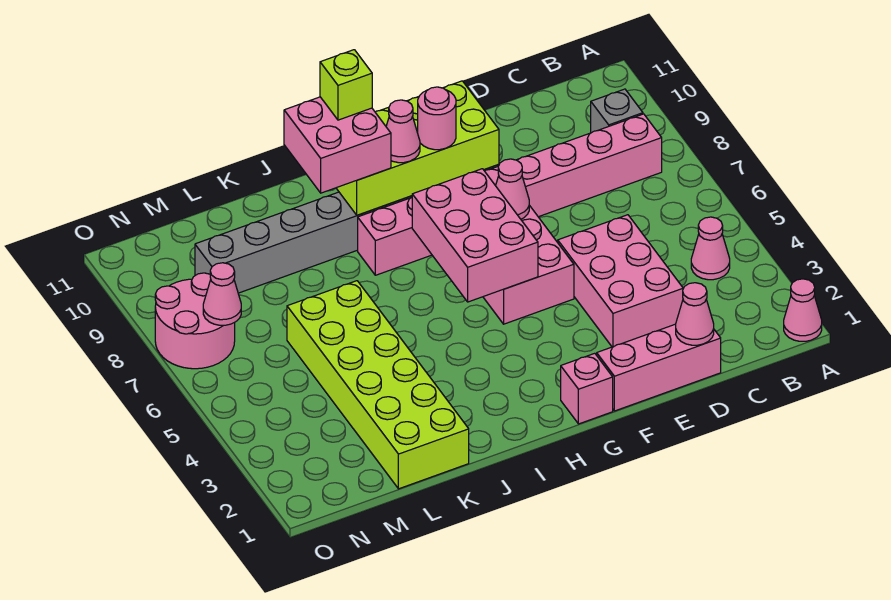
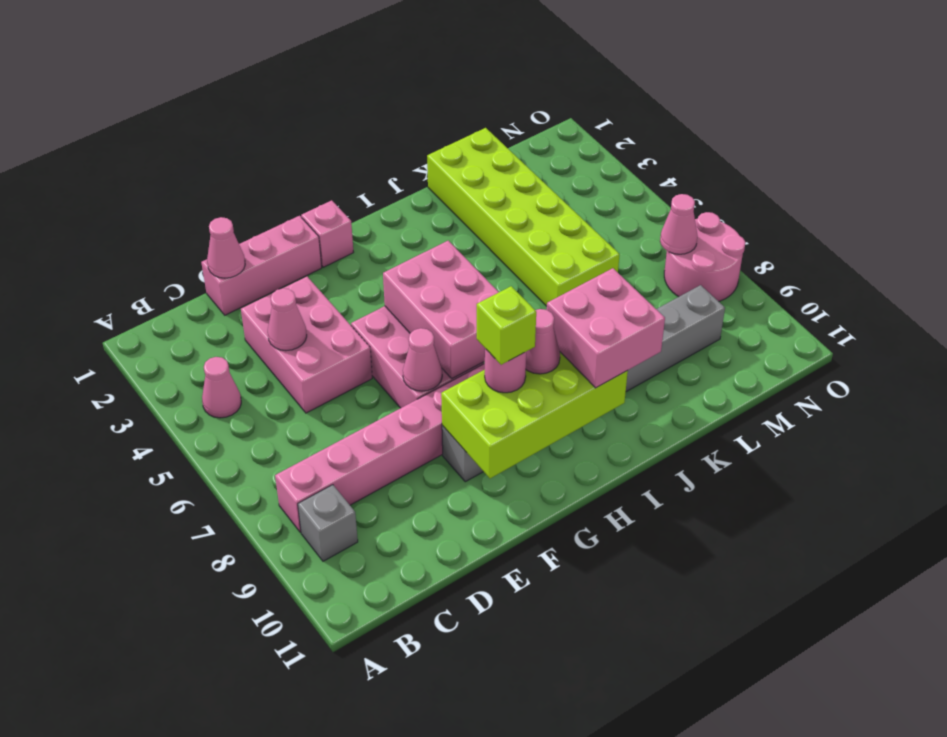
pink 1x1 cone [784,279,822,341] -> pink 1x1 cone moved to [268,288,307,351]
lime 1x1 brick [320,50,372,120] -> lime 1x1 brick moved to [477,286,536,365]

